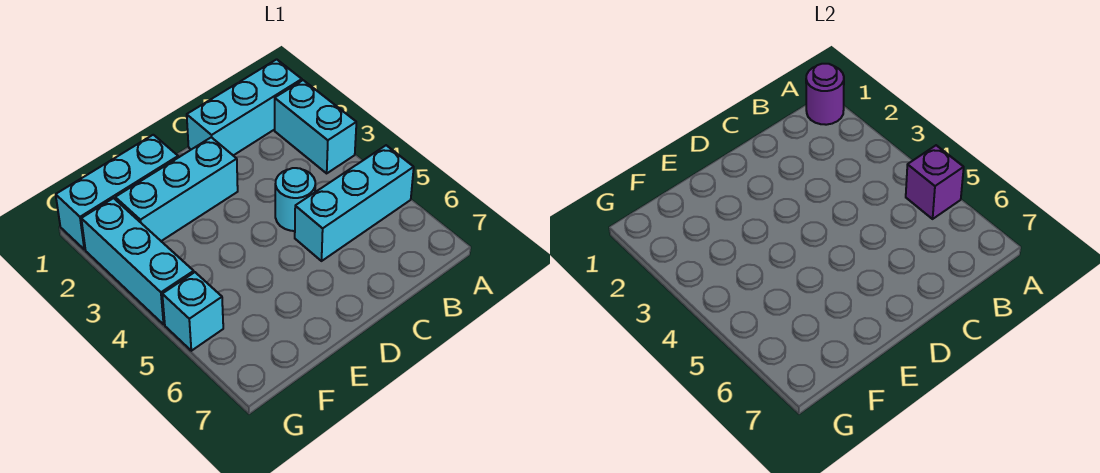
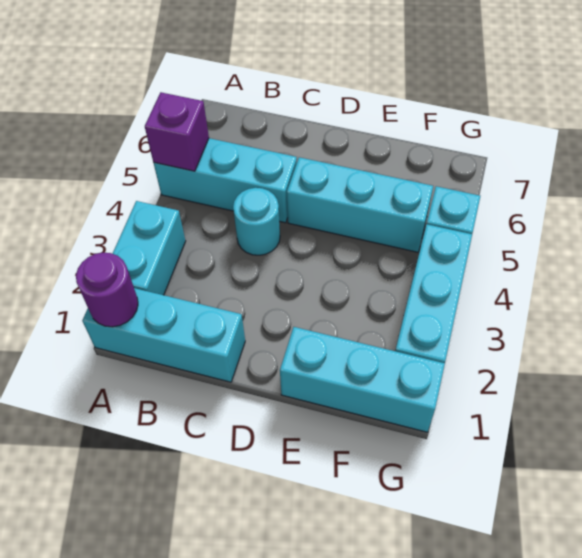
cyan 1x3 brick [115,137,238,241] -> cyan 1x3 brick moved to [287,157,433,252]

